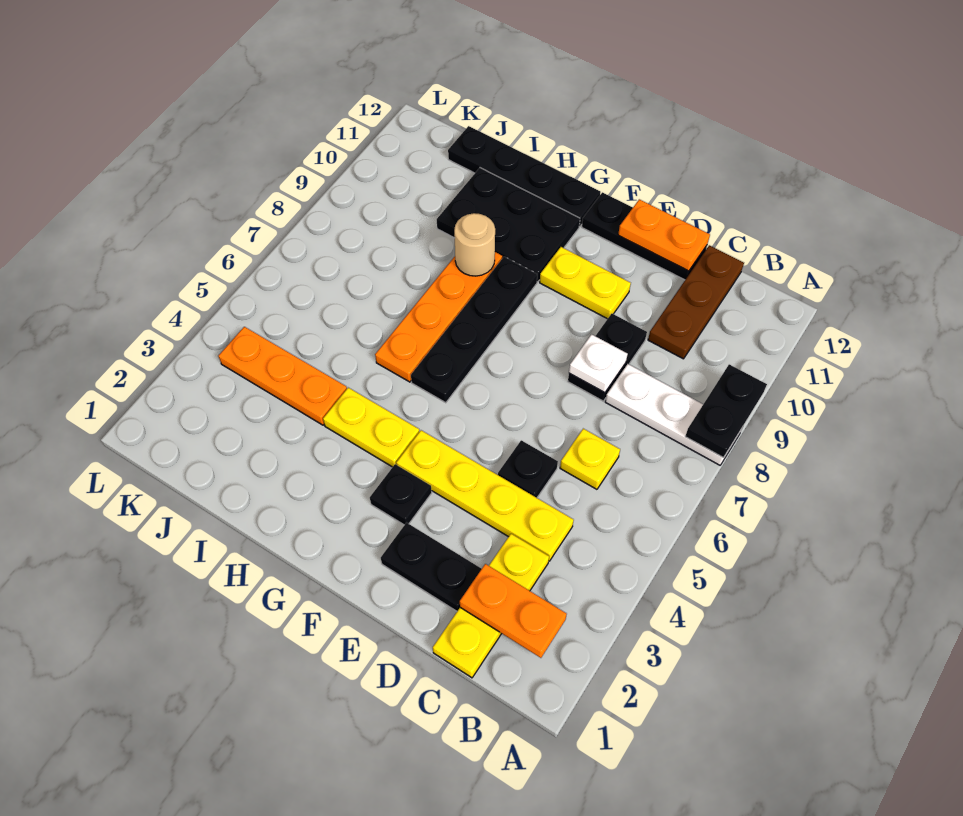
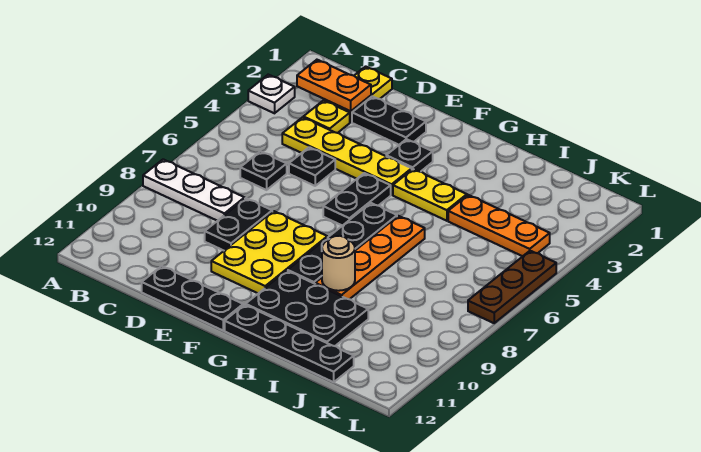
black 1x2 plate [685,364,767,458] -> black 1x2 plate moved to [323,173,391,226]
yellow 1x1 plate [560,429,620,489] -> black 1x1 plate [240,151,287,190]
brown 1x3 plate [648,245,744,359] -> brown 1x3 plate moved to [468,251,556,323]
white 1x1 plate [569,334,628,393] -> white 1x1 plate moved to [248,75,295,113]
orange 1x2 plate [618,199,710,271] -> none
yellow 1x2 plate [540,247,631,319] -> yellow 2x3 plate [211,211,327,293]

